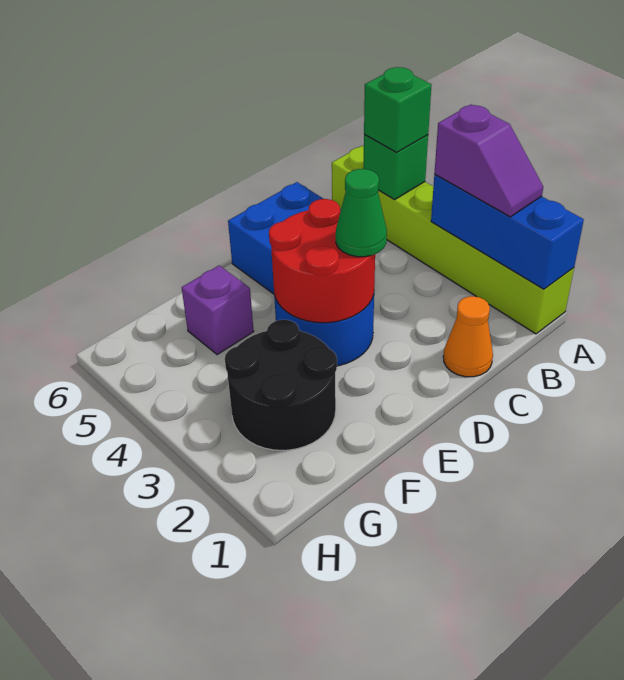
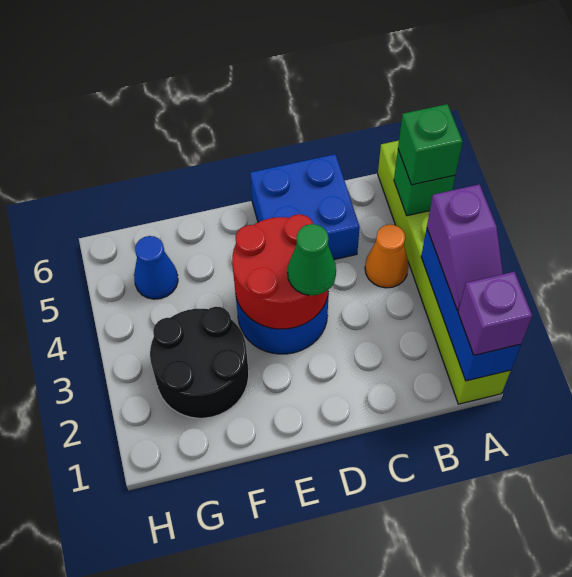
orange 1x1 cone [443,296,493,377] -> orange 1x1 cone moved to [365,224,409,288]
purple 1x1 brick [182,265,254,355] -> purple 1x1 brick moved to [458,272,532,355]
none -> blue 1x1 cone [134,236,178,299]

